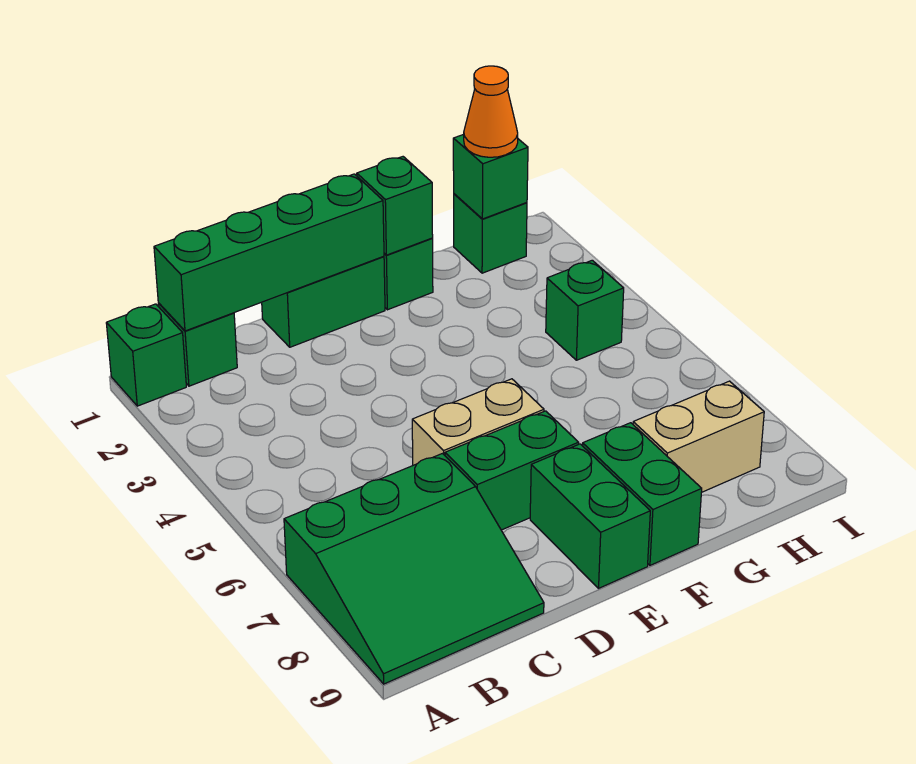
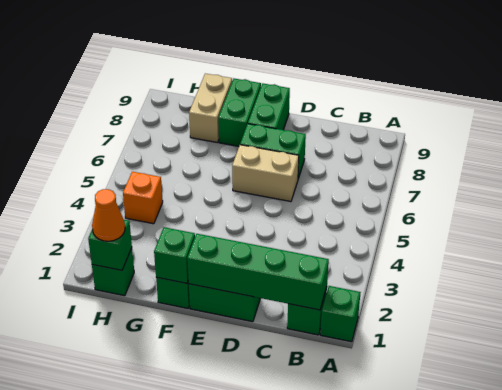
green 3x3 slope [284,454,544,684] -> none
tan 1x2 brick [633,381,764,493] -> tan 1x2 brick turned to [189,74,232,142]
green 1x1 brick [546,260,624,360] -> orange 1x1 brick [123,172,163,224]

